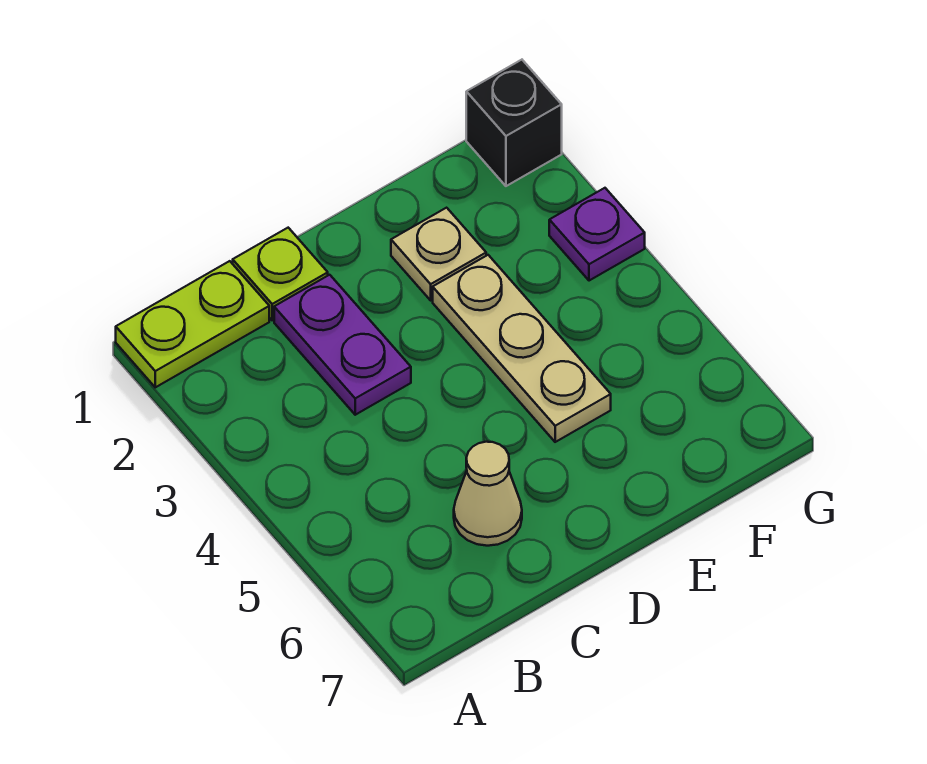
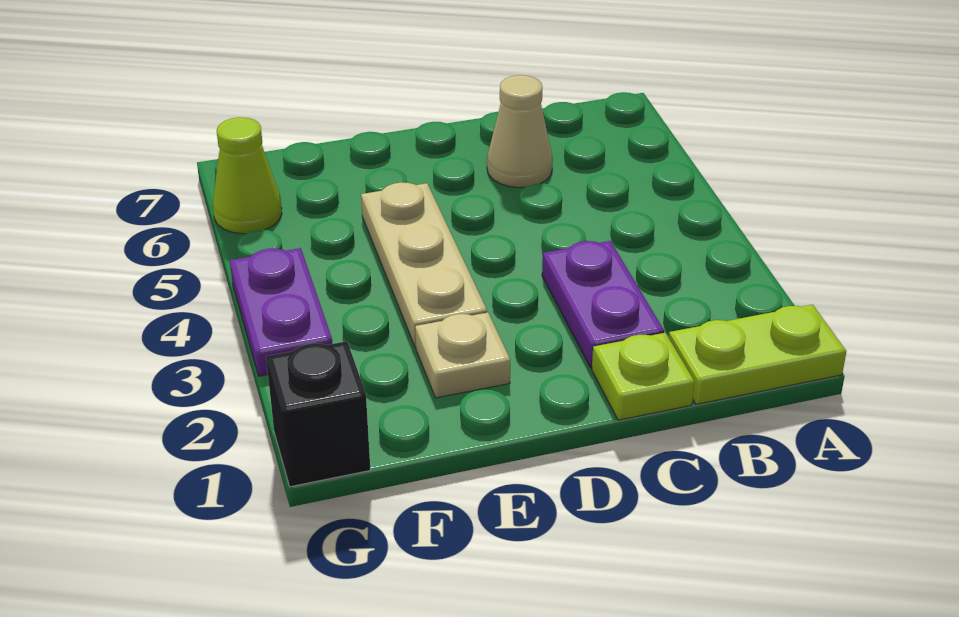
purple 1x1 plate [549,188,645,281] -> purple 1x2 plate [230,248,332,376]
none -> lime 1x1 cone [213,117,282,234]

